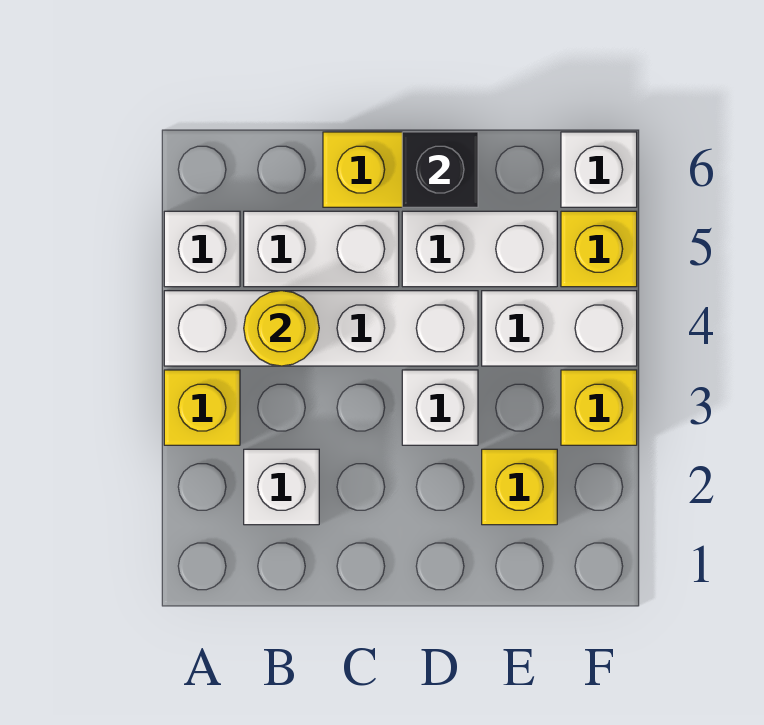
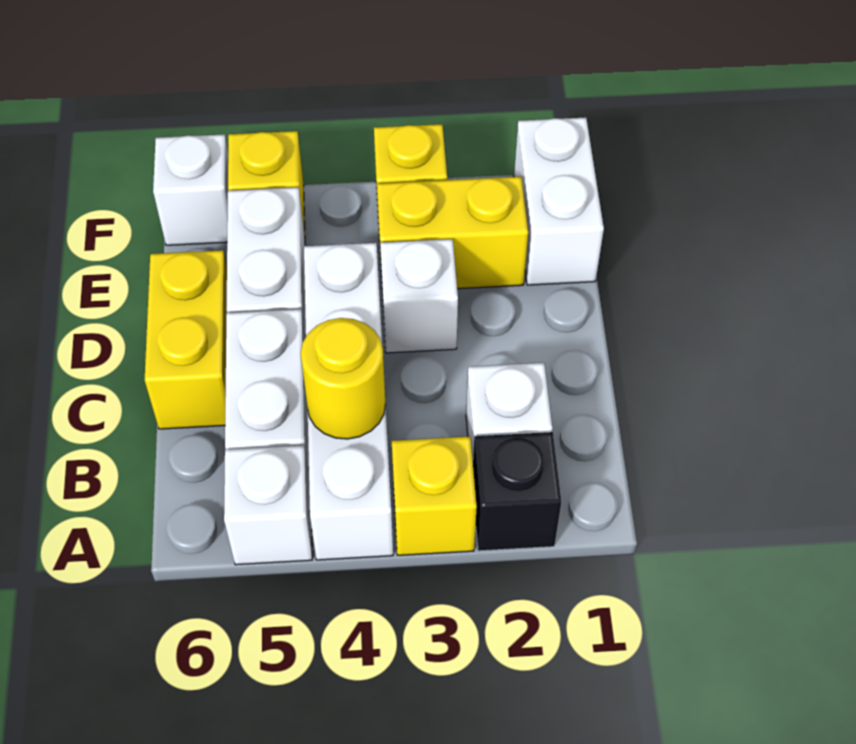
black 1x1 brick [402,132,478,207] -> black 1x1 brick moved to [473,432,562,551]
yellow 1x1 brick [482,449,557,525] -> yellow 1x2 brick [377,177,528,289]
white 1x2 brick [482,291,637,366] -> white 1x2 brick moved to [514,117,604,285]

